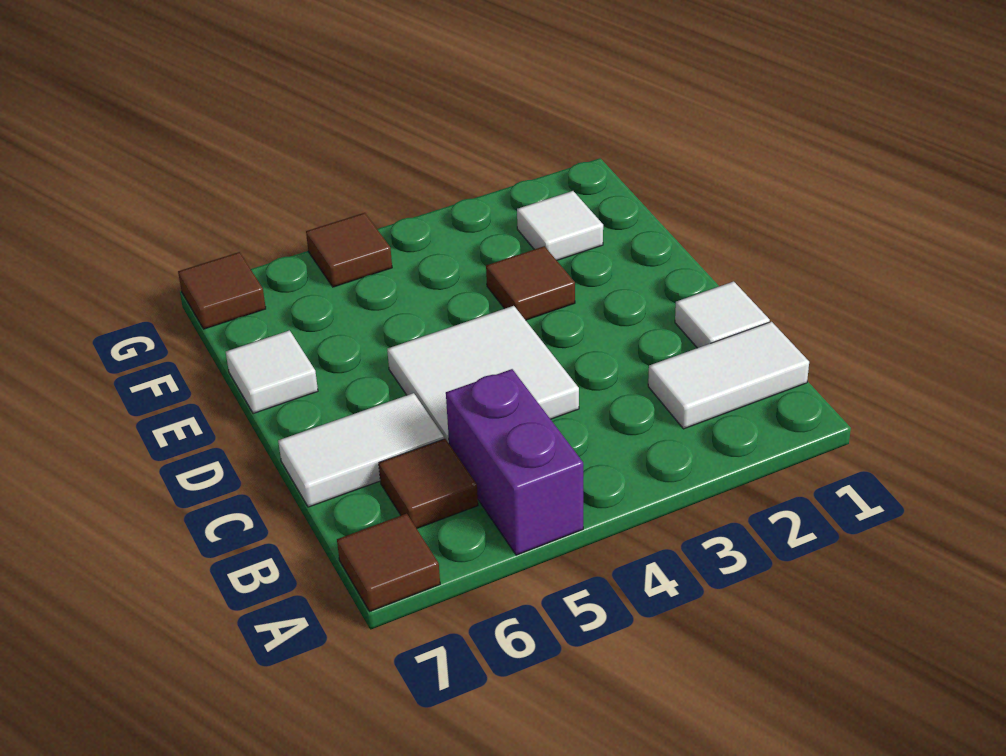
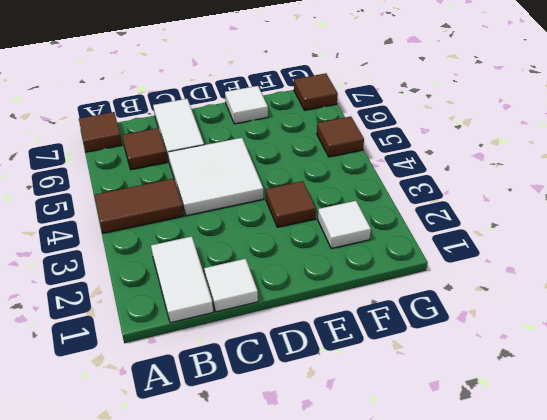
none -> brown 1x2 tile [94,179,184,233]
purple 1x2 brick [446,369,583,555] -> none

